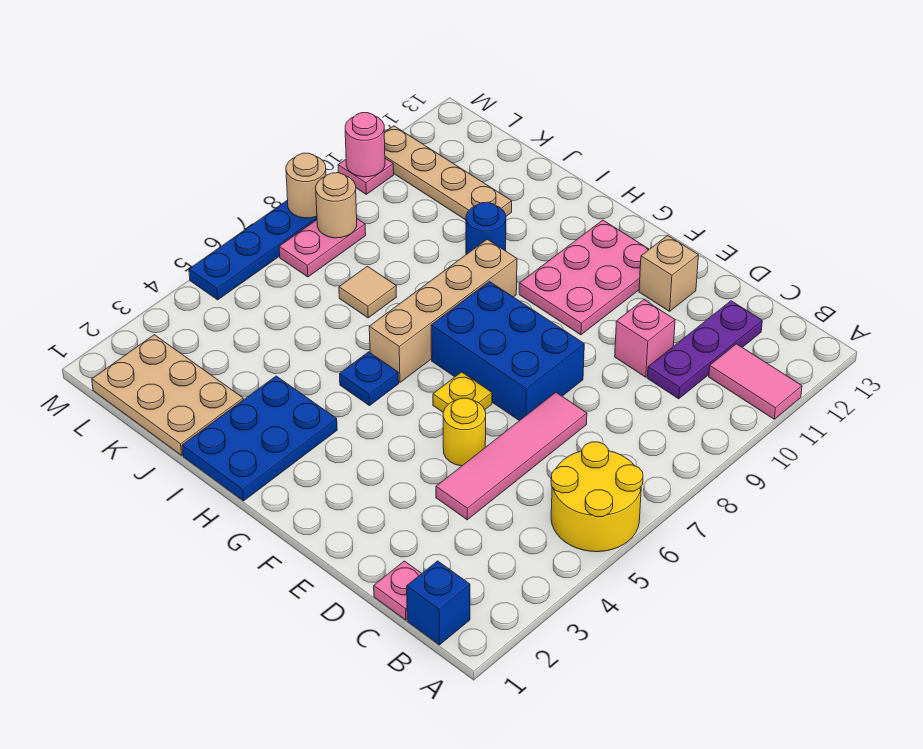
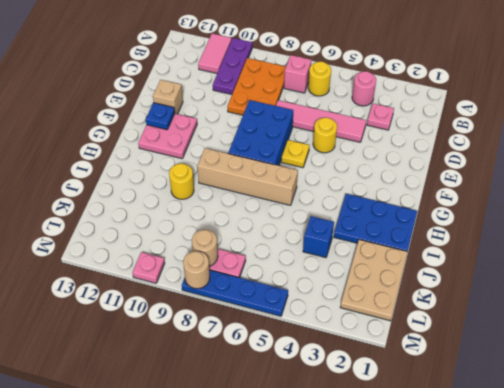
yellow 2x2 round brick [551,442,643,552] -> yellow 1x1 round brick [308,62,331,96]
blue 1x1 brick [407,561,470,645] -> blue 1x1 brick moved to [303,216,334,258]
none -> orange 2x3 plate [227,58,286,115]
pink 1x1 plate [374,561,422,620] -> pink 1x1 plate moved to [367,104,394,130]
purple 1x3 plate [647,301,762,399] -> purple 1x3 plate turned to [213,38,252,94]
pink 1x1 brick [615,300,675,377] -> pink 1x1 brick moved to [284,55,311,93]
pink 2x3 plate [519,220,649,335] -> pink 2x2 plate [138,114,197,159]
blue 1x1 plate [340,352,399,406] -> blue 1x1 plate moved to [146,103,175,130]
blue 1x1 round brick [466,202,506,254] -> yellow 1x1 round brick [169,163,194,199]
tan 1x1 tile [339,266,396,318] -> none
tan 1x4 plate [384,126,512,220] -> none
pink 1x1 round brick [345,113,385,177] -> pink 1x1 round brick moved to [352,71,376,106]

